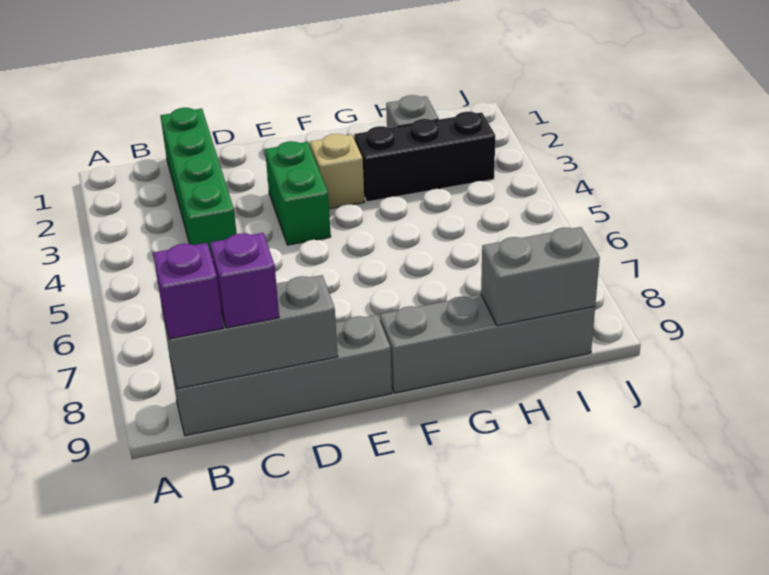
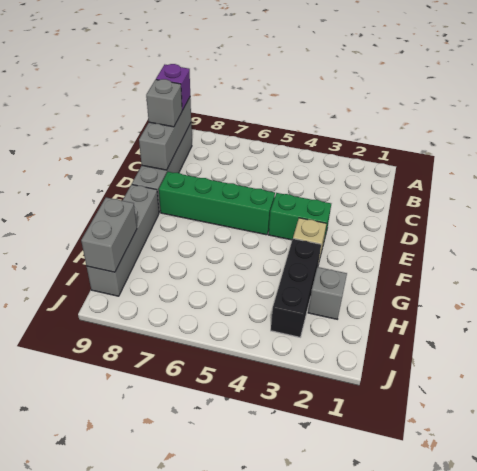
green 1x4 brick [160,108,237,257] -> green 1x4 brick moved to [159,172,275,235]
purple 1x1 brick [210,233,279,328] -> grey 1x1 brick [146,79,182,127]

